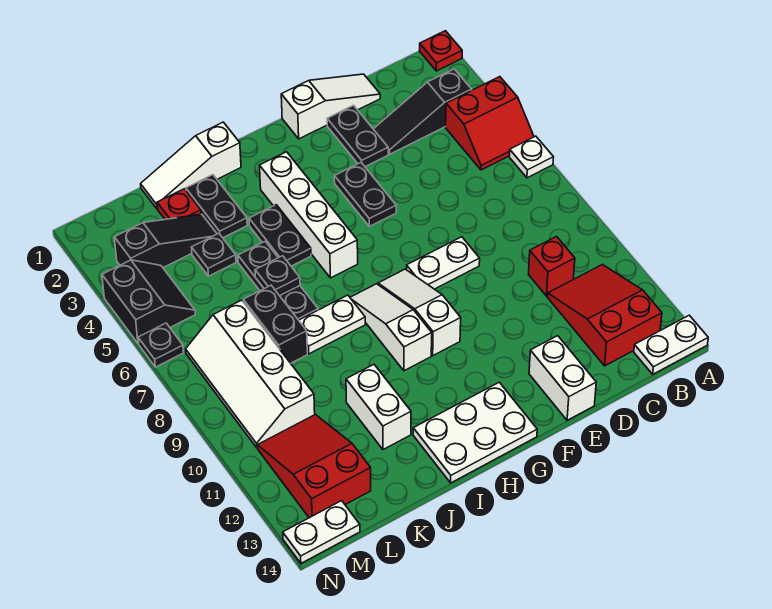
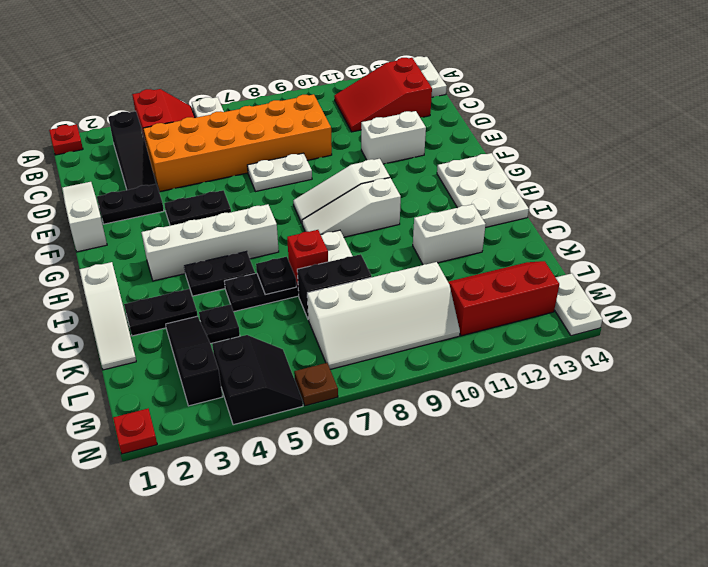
none -> orange 2x6 brick [143,94,332,192]
red 1x1 brick [528,237,575,296] -> red 1x1 brick moved to [287,230,328,286]
white 1x2 plate [407,237,480,289] -> white 1x2 plate turned to [247,153,312,191]
white 1x2 brick [529,336,596,420] -> white 1x2 brick moved to [361,111,426,164]
red 1x1 plate [157,189,201,219] -> red 1x1 plate moved to [113,409,157,454]
red 2x3 slope [257,415,371,518] -> red 2x3 slope turned to [448,261,559,336]
black 2x2 slope [102,260,195,344] -> black 2x2 slope turned to [212,335,303,425]
black 1x1 plate [138,323,184,367] -> brown 1x1 plate [294,363,338,406]

